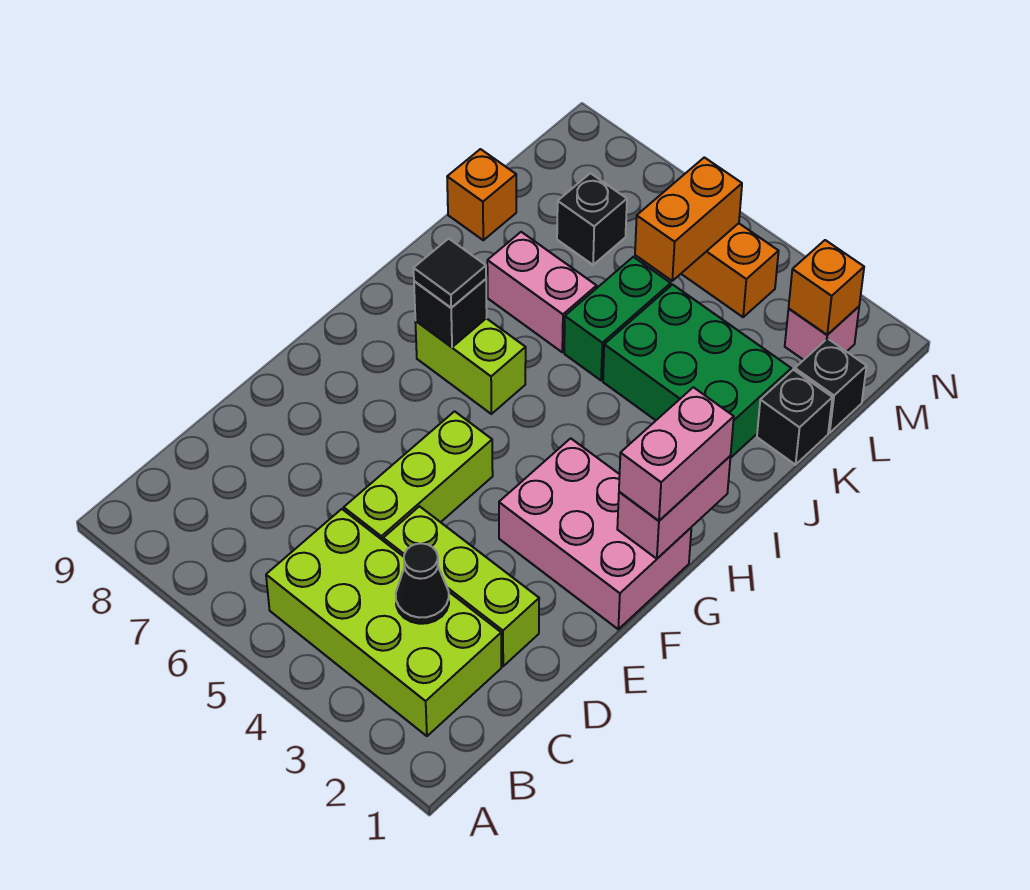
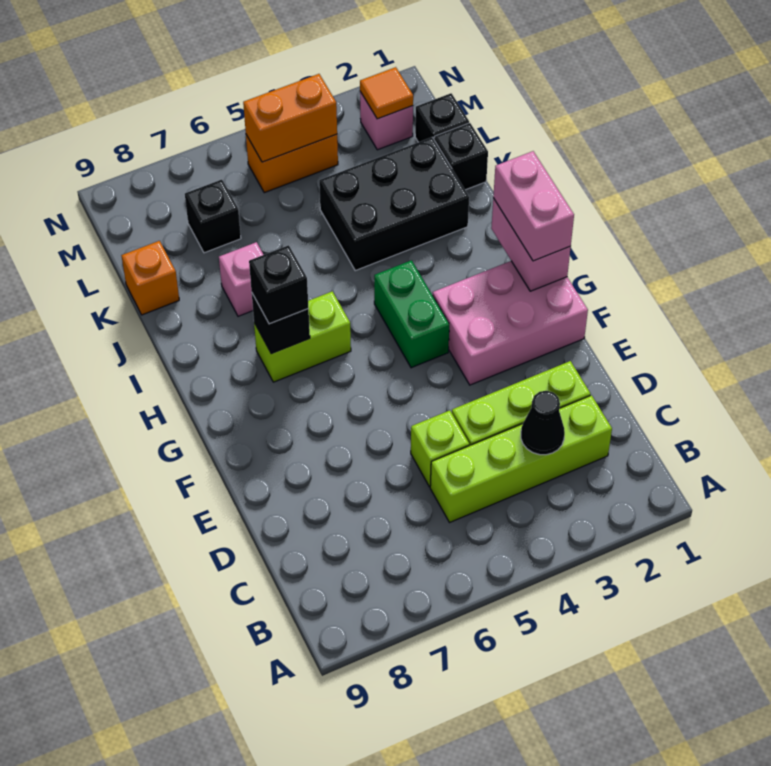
lime 2x4 brick [266,509,501,736] -> lime 1x4 brick [430,395,612,523]
lime 1x3 brick [344,411,493,540] -> lime 1x1 brick [411,410,469,487]
black 1x1 tile [414,239,486,308] -> black 1x1 brick [249,245,308,324]
green 2x3 brick [603,285,791,458] -> black 2x3 brick [319,137,469,271]
green 1x2 brick [564,257,671,380] -> green 1x2 brick moved to [374,260,449,368]
pink 1x2 brick [487,232,597,352] -> pink 1x1 brick [219,242,264,316]
orange 1x2 brick [635,157,742,281] -> orange 1x2 brick turned to [243,74,337,162]
orange 1x1 brick [789,240,864,335] -> orange 1x1 tile [360,67,413,119]

